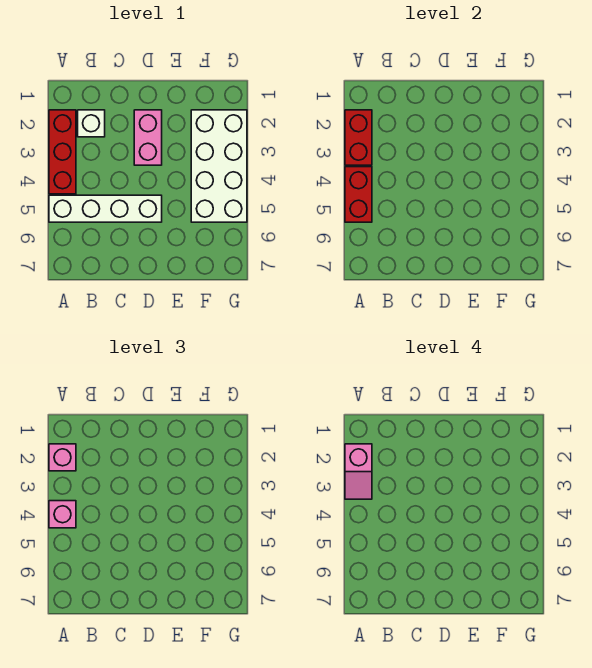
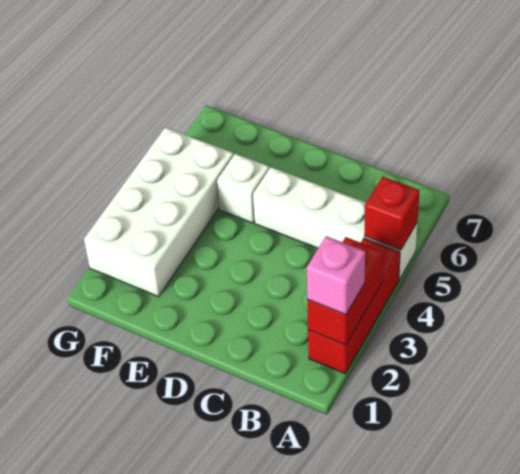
pink 1x2 slope [345,444,372,499] -> none
red 1x2 brick [345,167,372,222] -> red 1x1 brick [364,177,420,250]
pink 1x1 brick [49,501,76,528] -> none
white 1x1 brick [78,110,105,137] -> white 1x1 brick moved to [217,154,269,223]
pink 1x2 brick [134,110,162,165] -> none

